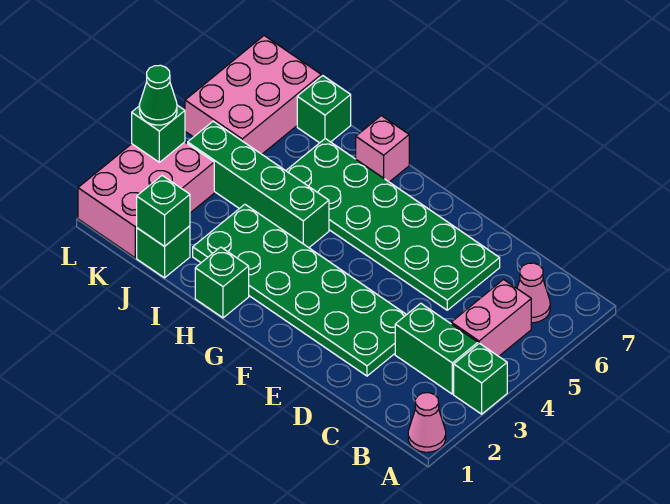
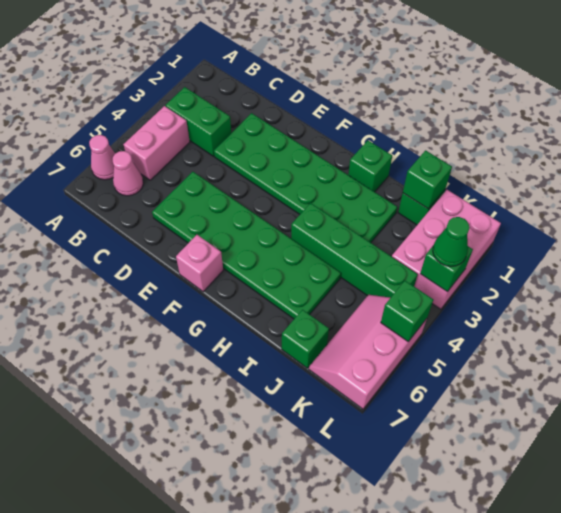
pink 1x1 cone [408,393,446,452] -> pink 1x1 cone moved to [89,135,115,180]
green 1x1 brick [454,343,507,414] -> green 1x1 brick moved to [381,281,433,342]
pink 1x1 brick [356,116,409,182] -> pink 1x1 brick moved to [176,235,223,292]
pink 2x3 brick [185,36,321,154] -> pink 2x3 slope [309,295,427,409]

